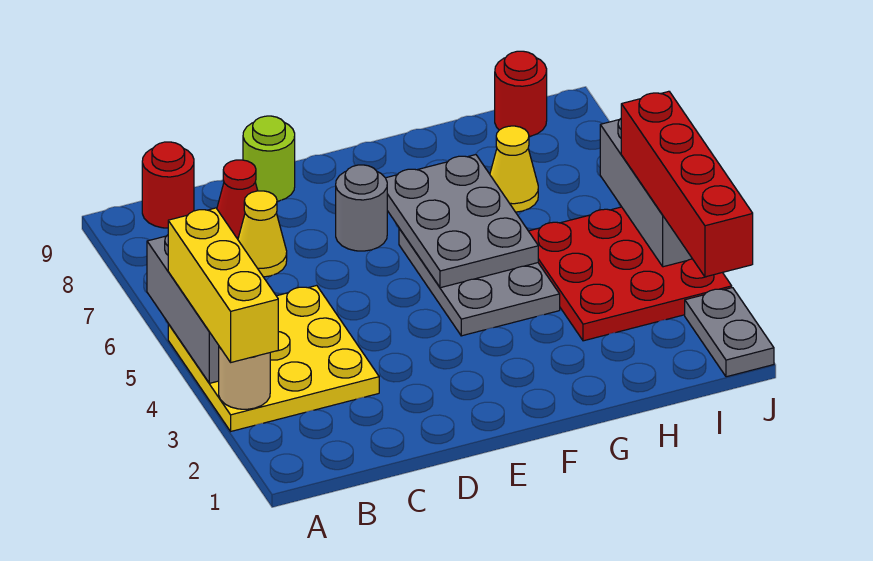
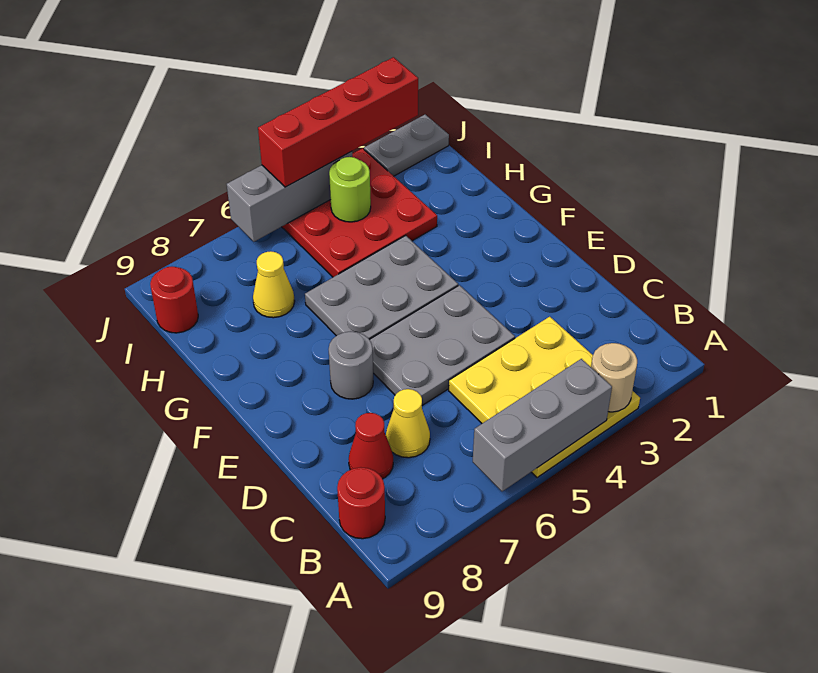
yellow 1x3 brick [168,208,278,362] -> none
lime 1x1 round brick [243,116,295,201] -> lime 1x1 round brick moved to [329,157,371,222]
grey 2x3 plate [386,155,538,288] -> grey 2x3 plate moved to [369,285,515,405]

